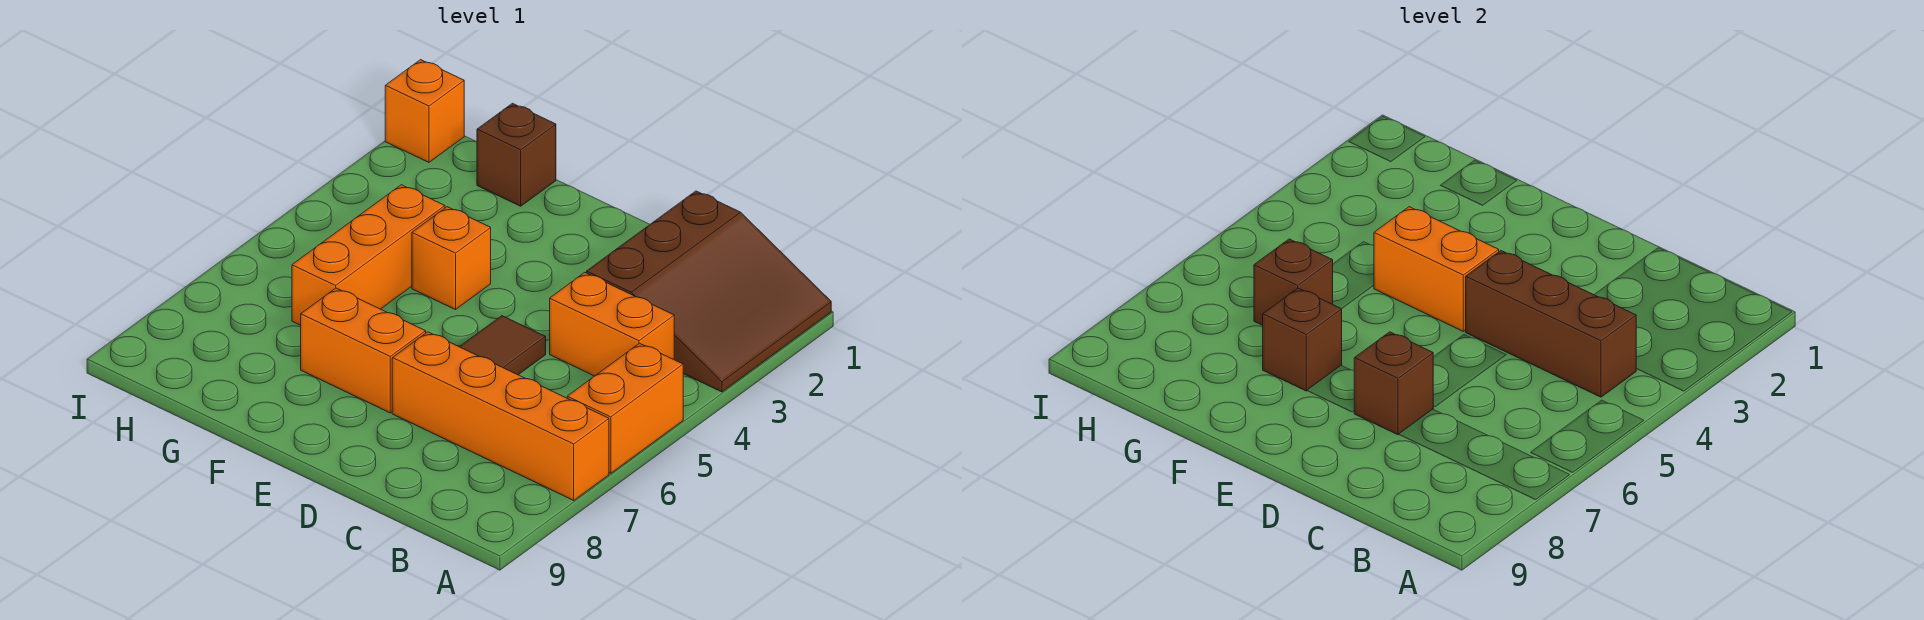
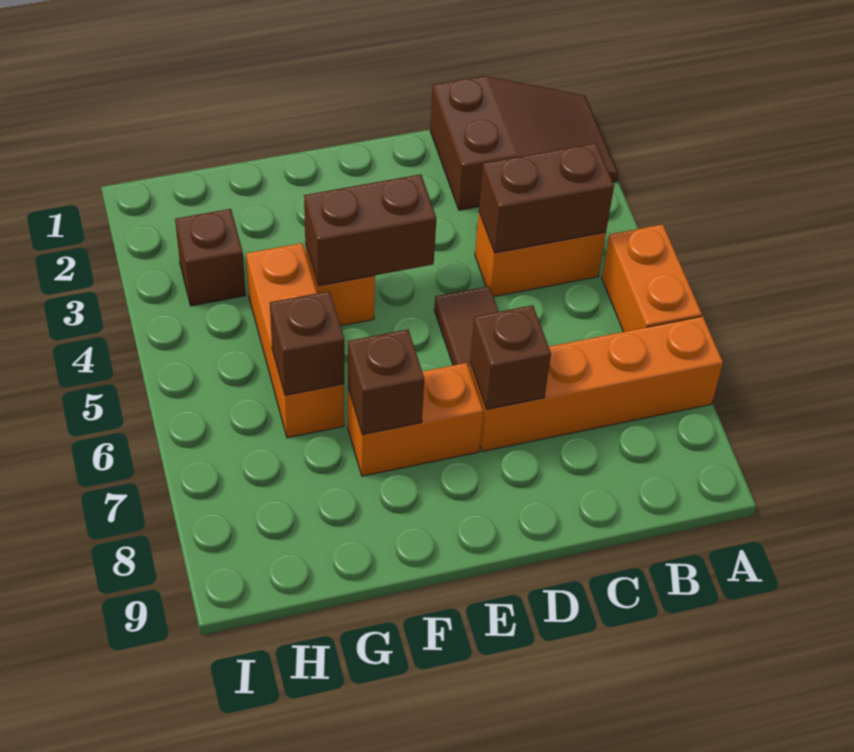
brown 3x3 slope [587,191,831,392] -> brown 2x3 slope [430,76,618,210]
brown 1x3 brick [1466,251,1636,397] -> brown 1x2 brick [479,143,614,253]
orange 1x2 brick [1374,207,1499,331] -> brown 1x2 brick [304,174,436,286]
brown 1x1 brick [477,103,556,206] -> brown 1x1 brick moved to [175,209,246,306]
orange 1x1 brick [385,60,464,162] -> none

